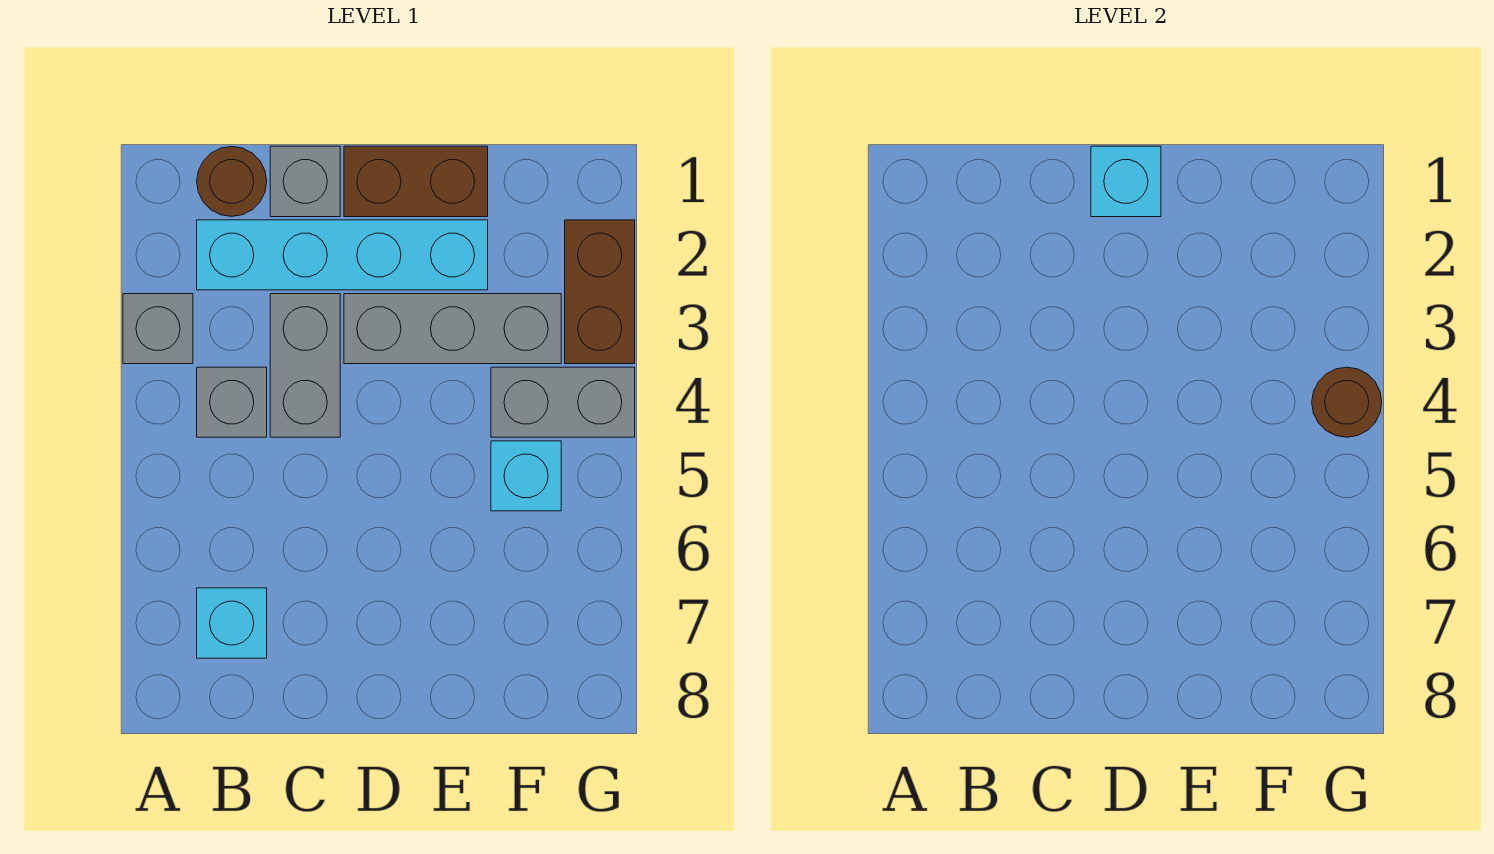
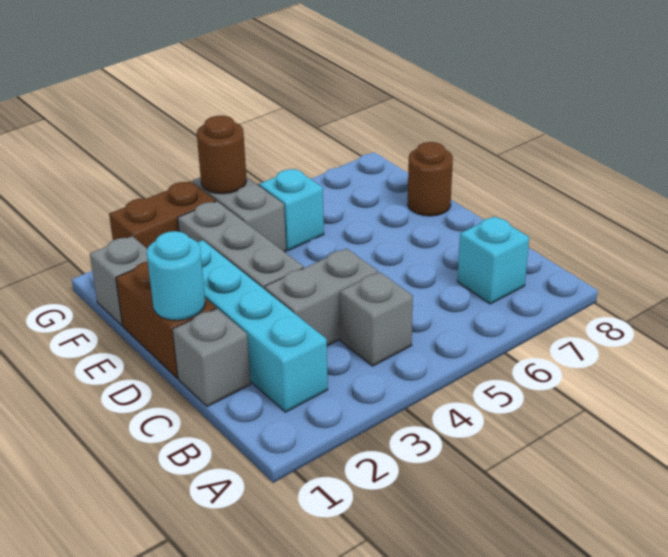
grey 1x1 brick [123,294,193,364] -> grey 1x1 brick moved to [90,236,148,325]
brown 1x1 round brick [197,146,267,216] -> brown 1x1 round brick moved to [408,142,453,216]
cyan 1x1 brick [1091,146,1161,217] -> cyan 1x1 round brick [146,231,205,320]

